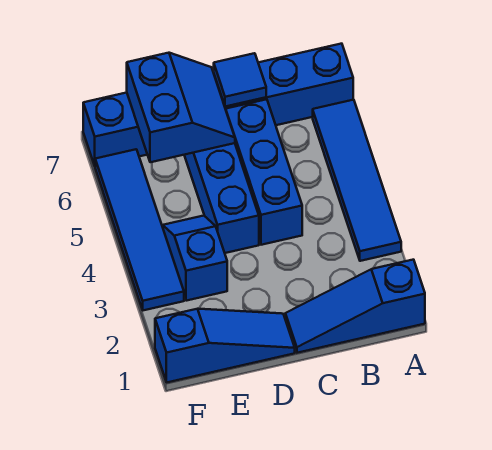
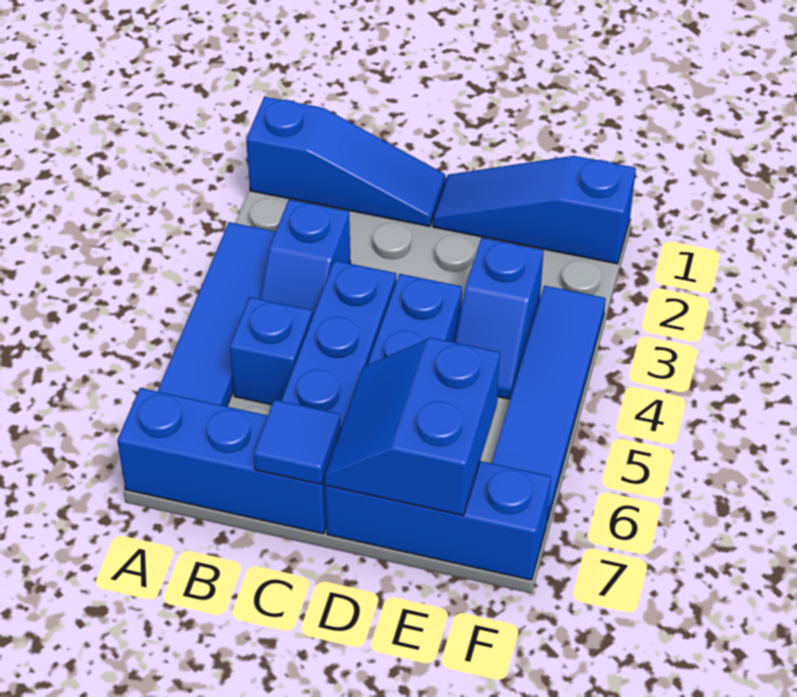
none -> blue 1x2 slope [260,200,350,317]
none -> blue 1x1 brick [230,297,312,405]

